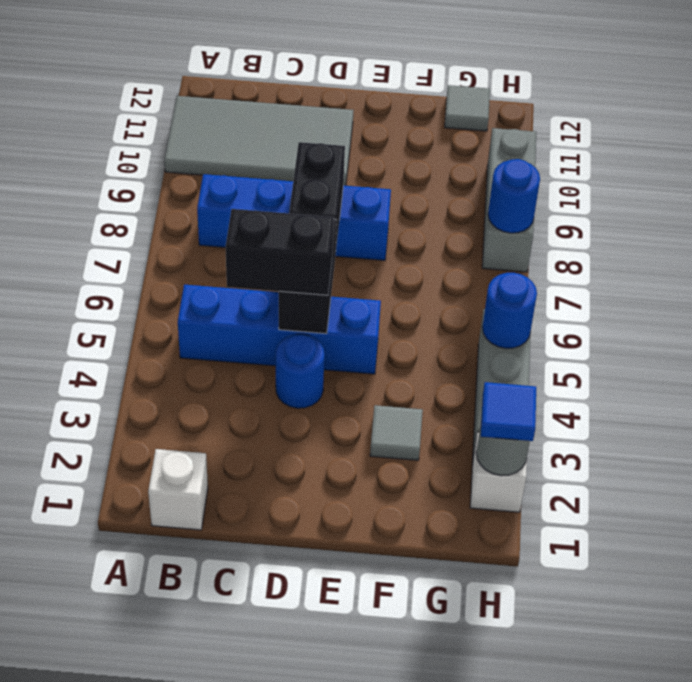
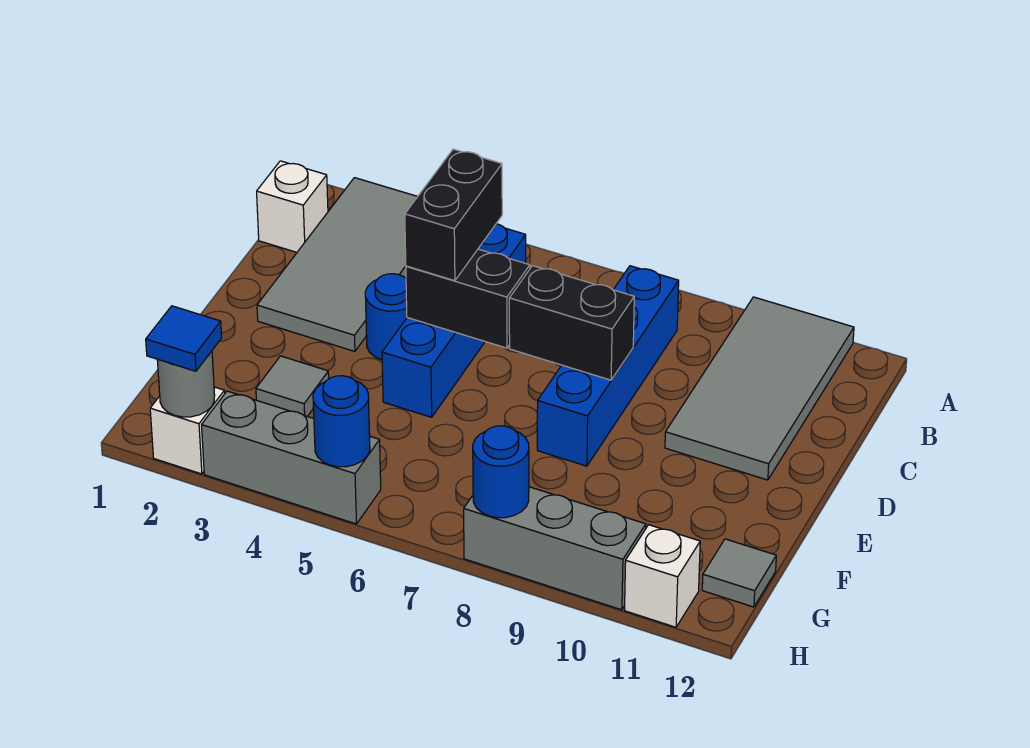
none -> grey 2x4 tile [257,178,418,351]
none -> white 1x1 brick [625,525,700,627]

